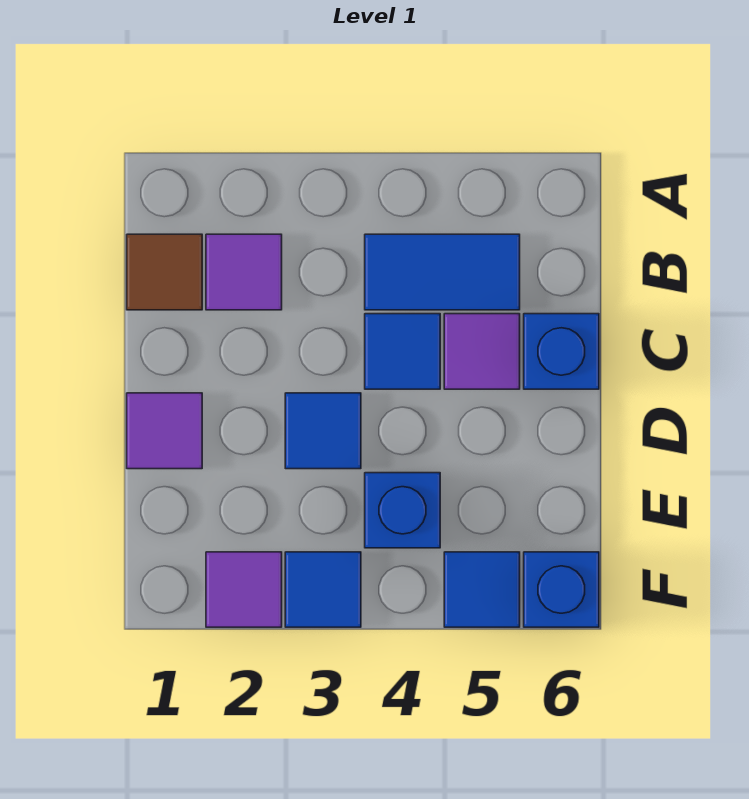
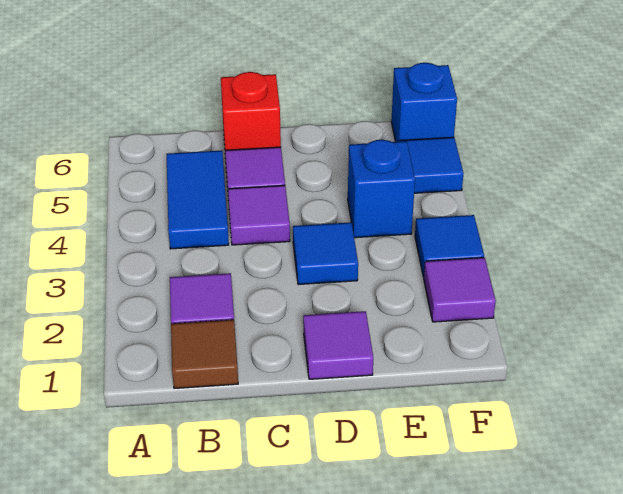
blue 1x1 tile [365,314,440,389] -> purple 1x1 tile [228,185,290,245]
blue 1x1 brick [524,314,599,389] -> red 1x1 brick [221,72,281,158]

